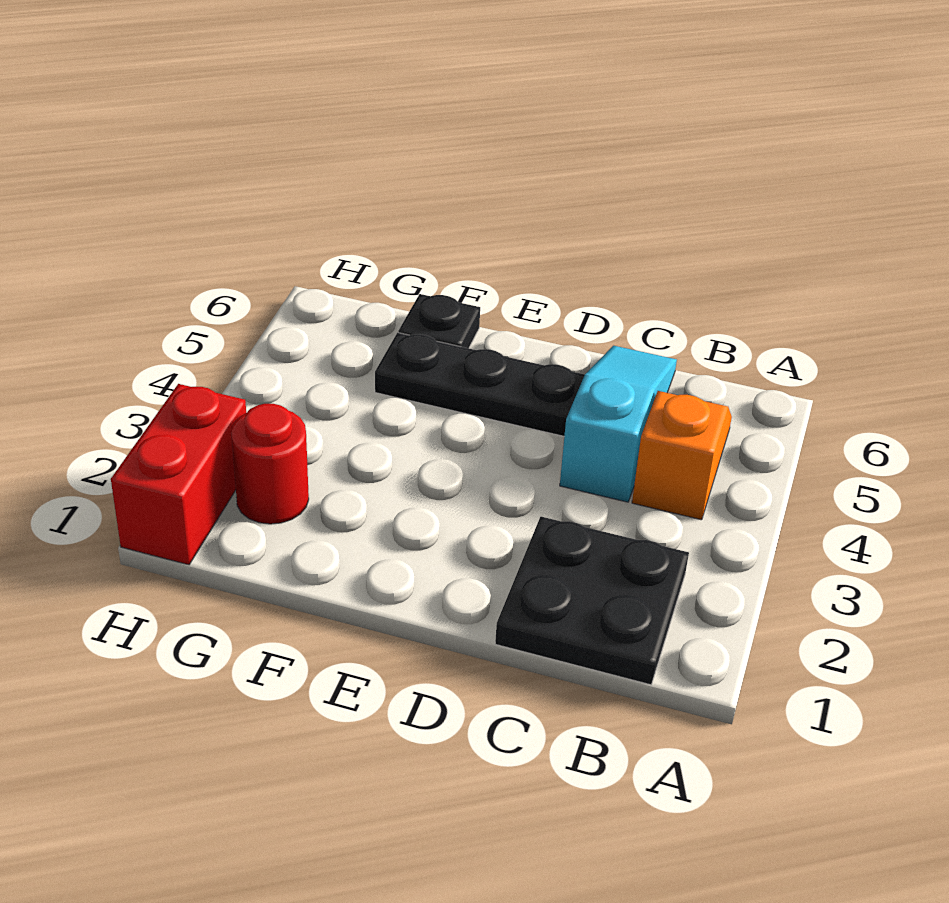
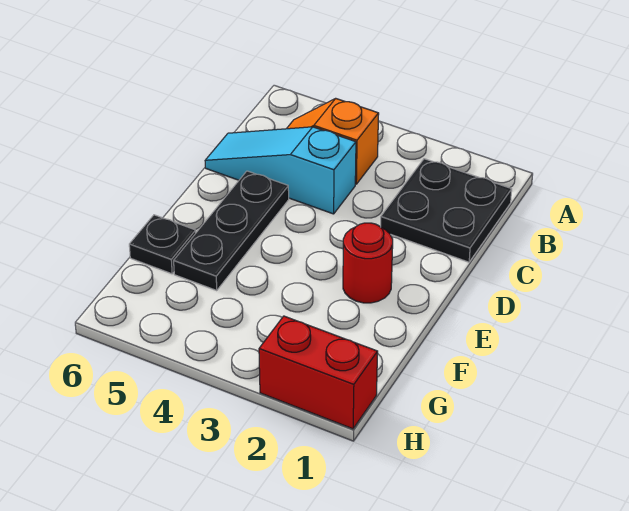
red 1x1 round brick [231,404,309,524] -> red 1x1 round brick moved to [343,223,393,303]

